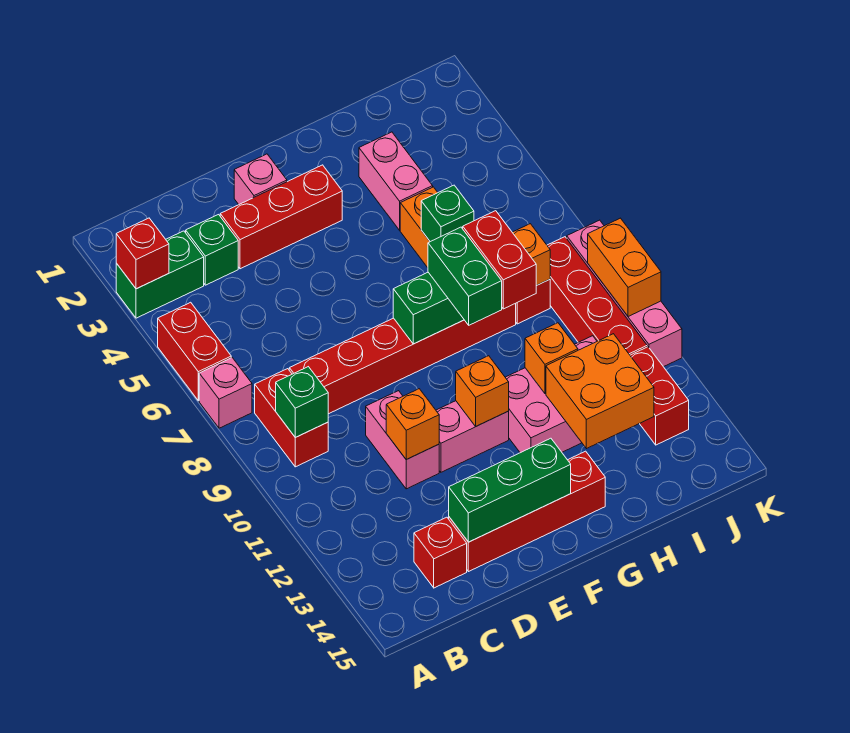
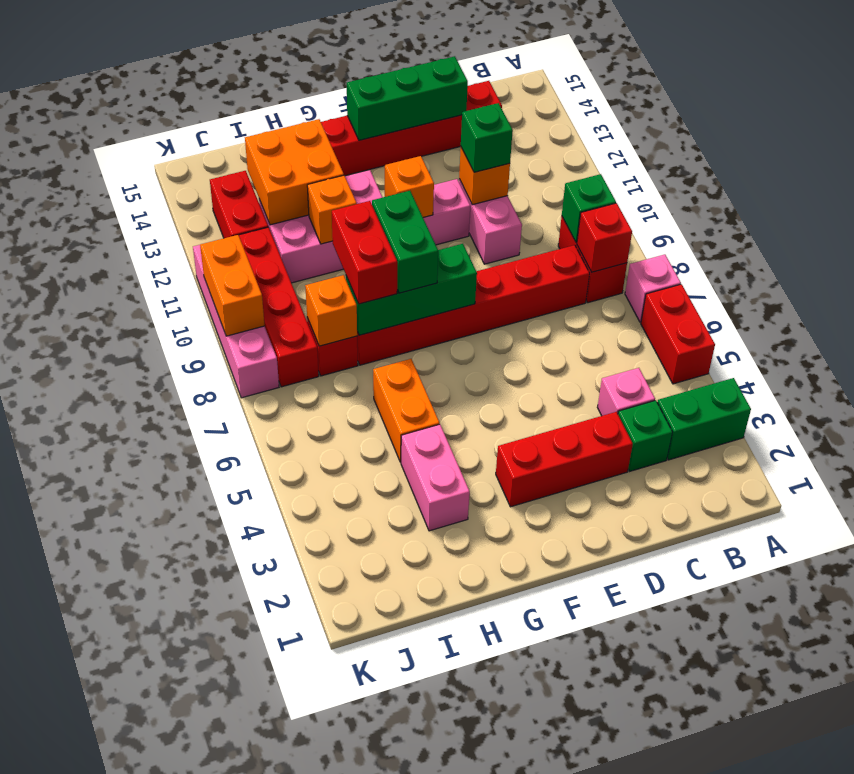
red 1x1 brick [116,218,169,289] -> red 1x1 brick moved to [577,203,632,272]
pink 1x1 brick [234,154,287,204] -> pink 1x1 brick moved to [597,368,655,416]
green 1x1 brick [421,185,474,242] -> green 1x1 brick moved to [461,103,513,172]

